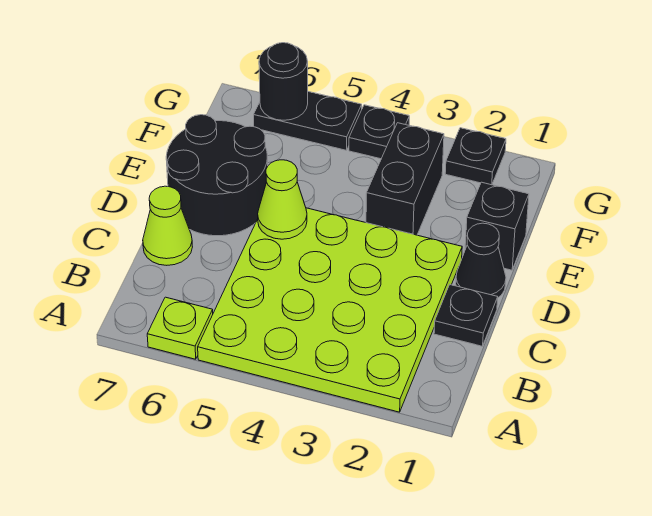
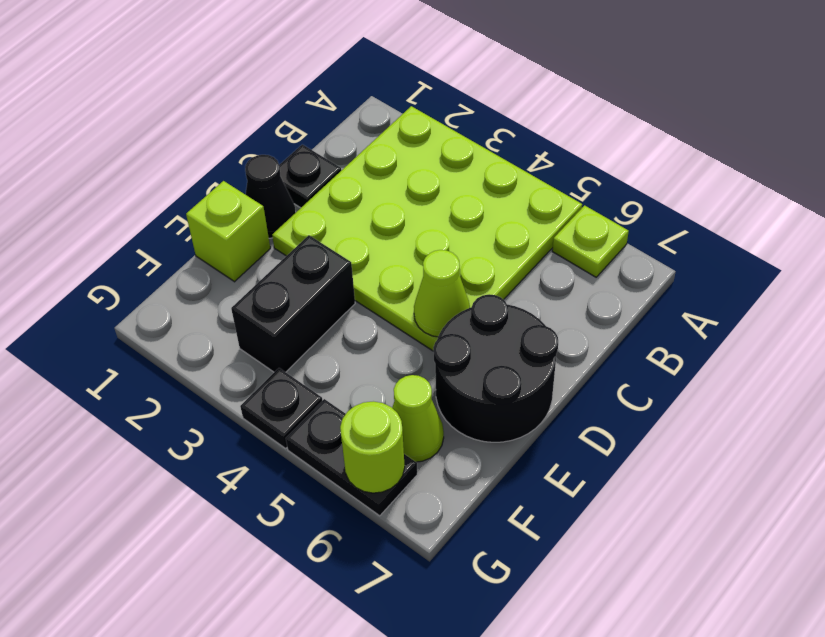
lime 1x1 cone [143,186,192,265] -> lime 1x1 cone moved to [392,375,444,462]
black 1x1 brick [465,182,529,270] -> lime 1x1 brick [186,181,270,282]
black 1x1 plate [445,128,506,185] -> none
black 1x1 round brick [259,43,308,120] -> lime 1x1 round brick [340,401,405,493]

